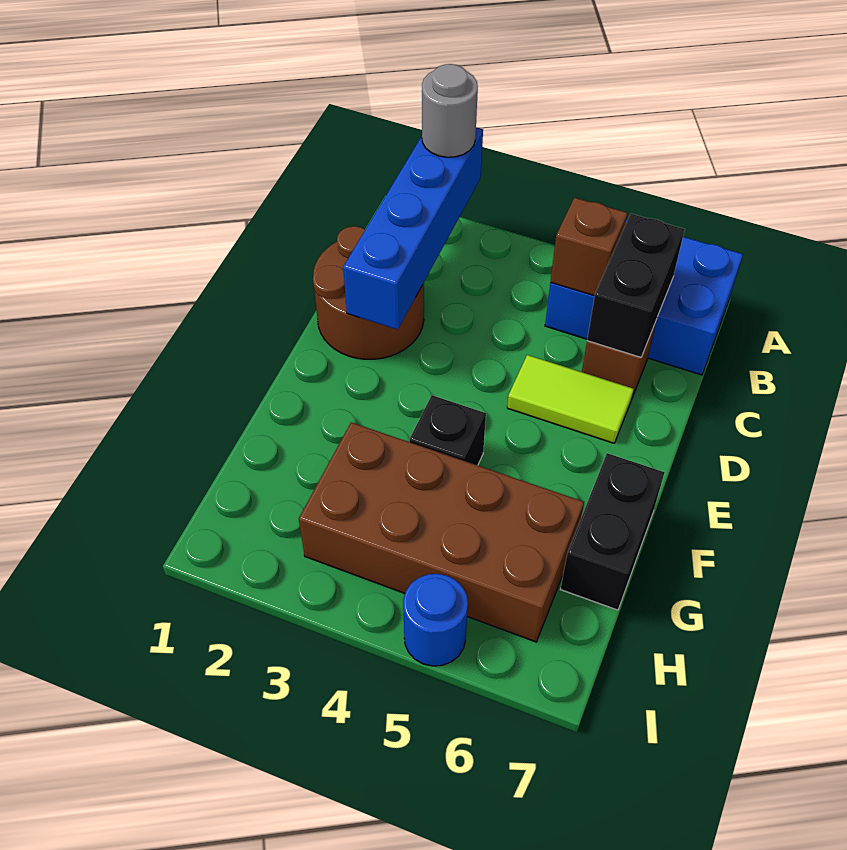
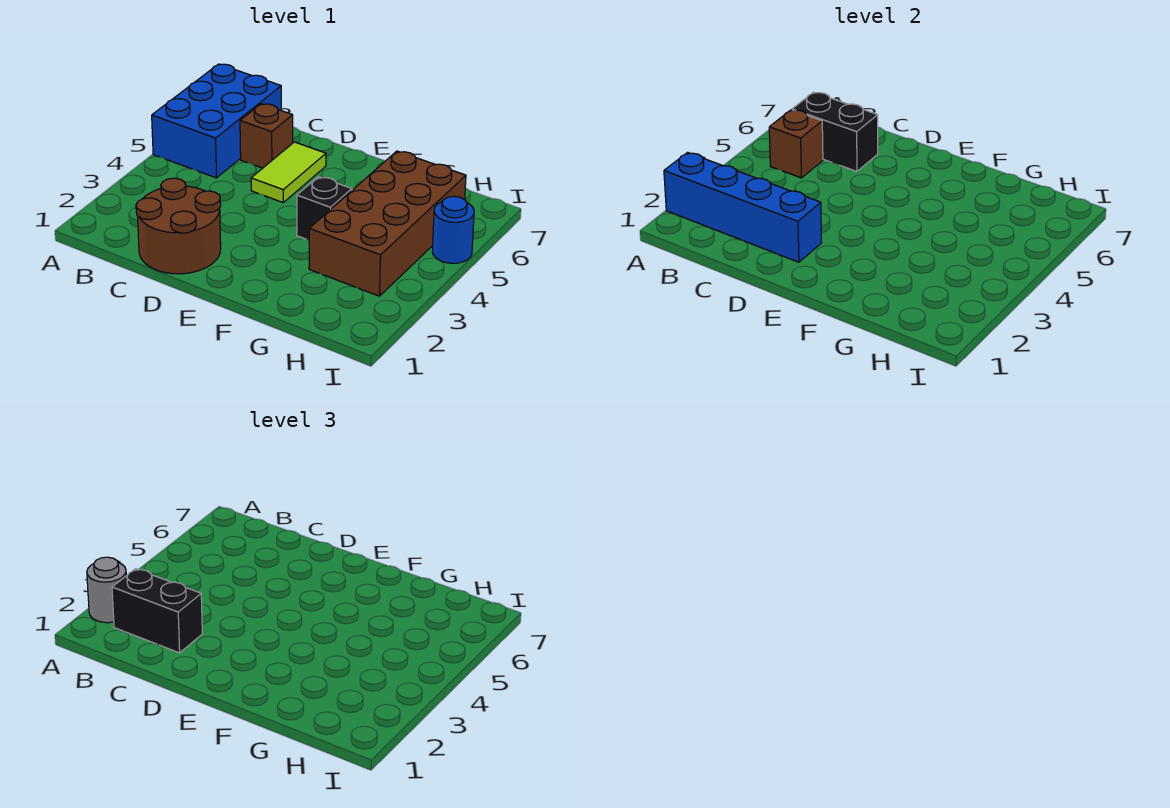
black 1x2 brick [561,453,665,610] -> black 1x2 brick moved to [112,569,202,653]

